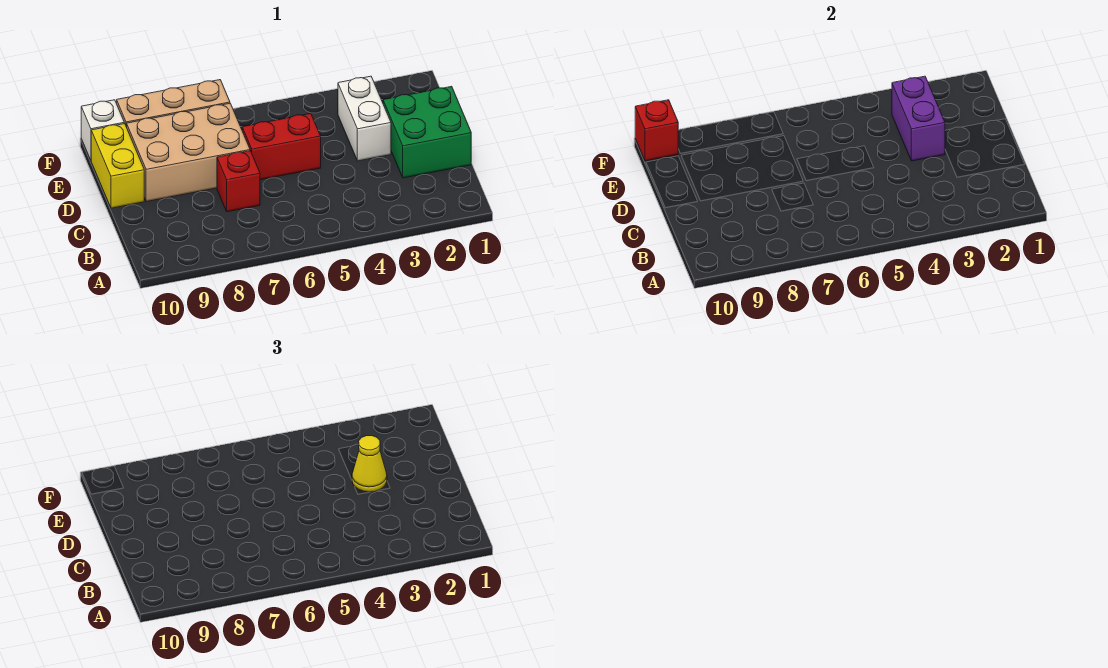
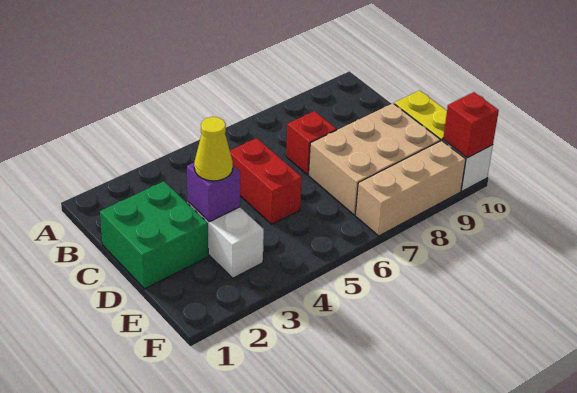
purple 1x2 brick [892,76,945,161] -> purple 1x1 brick [187,163,240,222]
red 1x2 brick [242,114,321,180] -> red 1x2 brick turned to [230,138,302,224]

